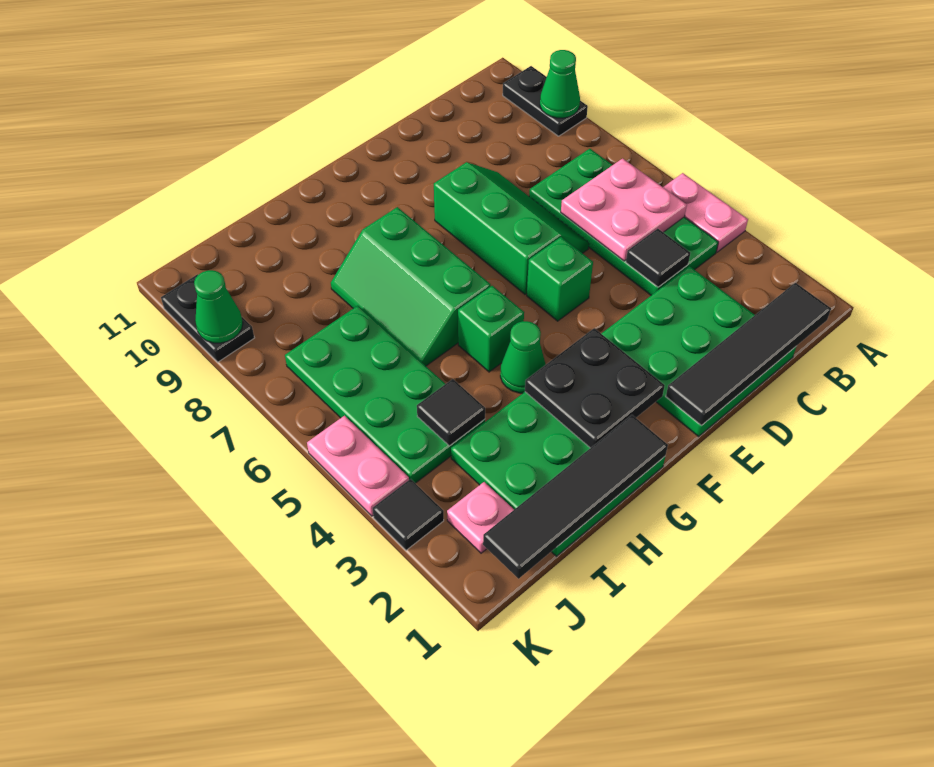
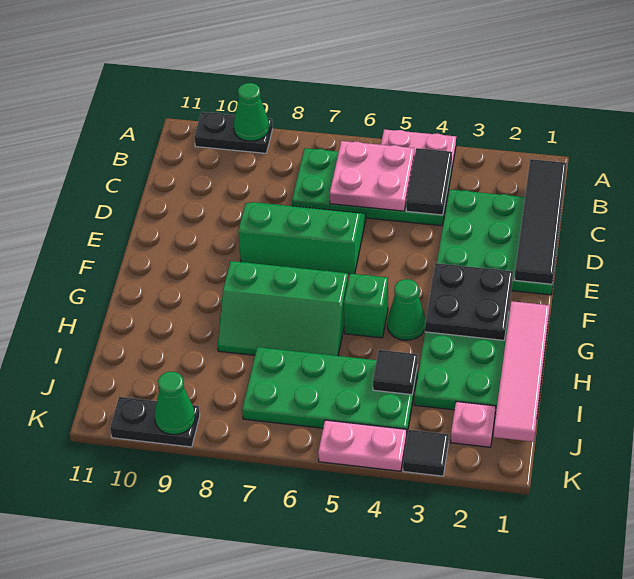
black 1x1 tile [626,229,690,287] -> black 1x2 tile [406,148,452,215]
green 1x1 brick [527,237,593,321] -> none
black 1x4 tile [483,415,668,579] -> pink 1x4 tile [494,301,550,442]

